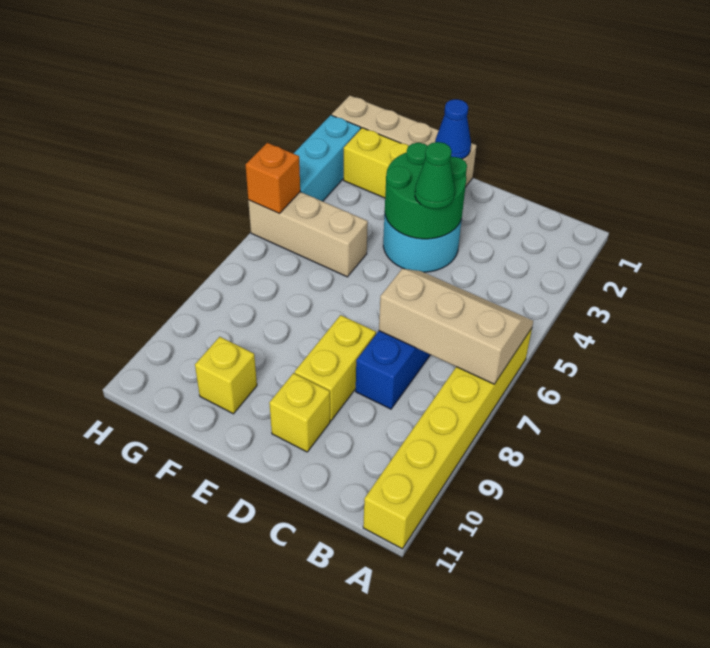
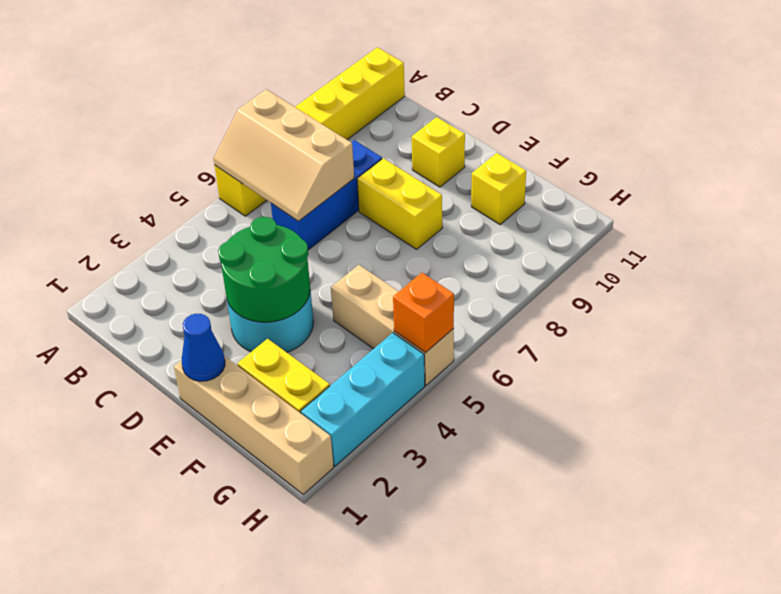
green 1x1 cone [415,142,455,209] -> none
yellow 1x2 brick [295,315,376,421] -> yellow 1x2 brick turned to [357,158,442,249]

